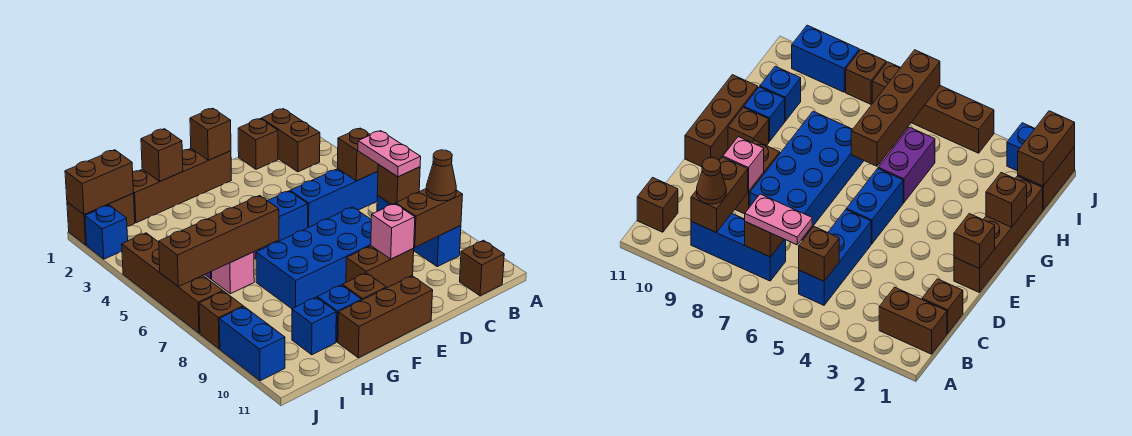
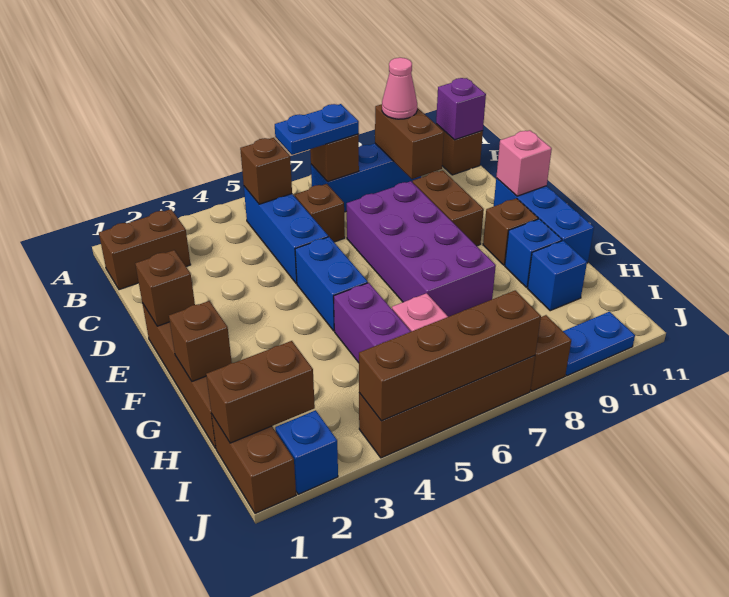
pink 1x2 plate [358,131,421,177] -> blue 1x2 plate [275,104,359,155]
brown 1x1 cone [426,150,456,201] -> pink 1x1 cone [382,58,417,119]
none -> purple 1x1 brick [436,78,486,140]
brown 1x1 brick [238,119,278,169] -> brown 1x1 brick moved to [295,184,345,242]
blue 2x4 brick [256,207,371,309] -> purple 2x4 brick [346,181,496,317]
pink 1x1 brick [371,203,415,259] -> pink 1x1 brick moved to [496,130,552,196]
brown 1x3 brick [338,276,433,358] -> blue 1x3 brick [494,178,594,263]
brown 1x4 brick [159,196,279,287] -> brown 1x4 brick turned to [359,290,541,421]
brown 1x2 brick [65,150,133,215] -> brown 1x2 brick turned to [206,341,315,443]
blue 1x2 brick [219,307,285,381] -> blue 1x2 plate [563,312,635,376]

